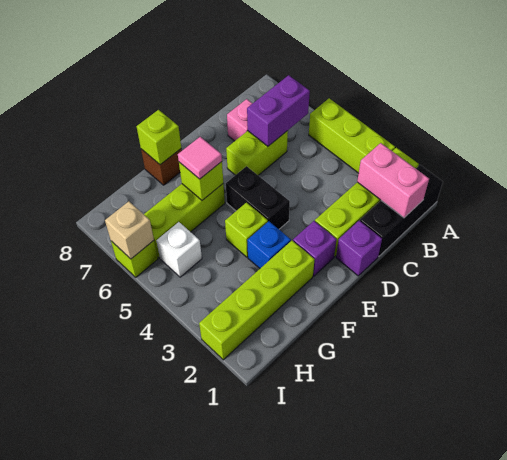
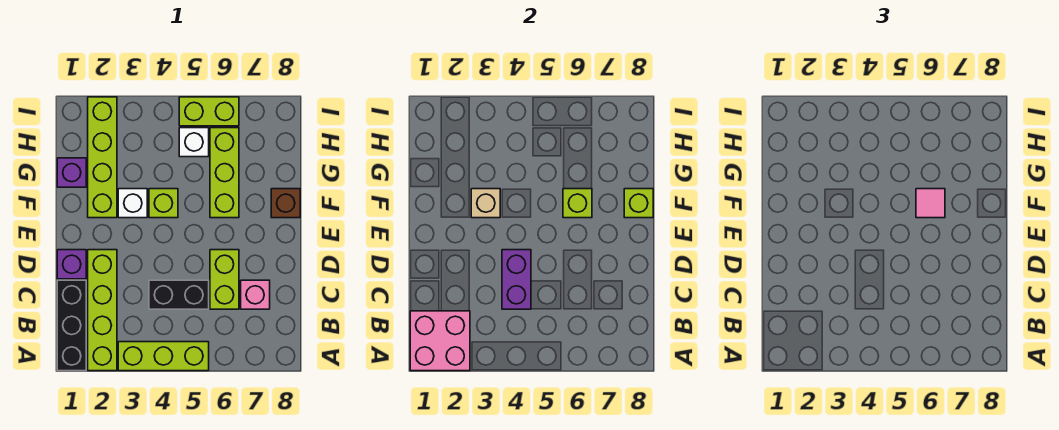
pink 1x2 brick [357,143,429,218] -> pink 2x2 brick [410,311,470,371]
purple 1x2 brick [247,75,310,146] -> purple 1x2 brick moved to [502,250,531,309]
purple 1x1 brick [293,221,336,276] -> purple 1x1 brick moved to [57,158,86,187]
black 1x2 brick [226,166,290,229] -> black 1x2 brick moved to [149,280,209,309]
blue 1x1 brick [247,221,291,268] -> white 1x1 brick [118,189,147,218]
lime 1x1 brick [111,241,158,277] -> lime 1x2 brick [179,97,239,126]
tan 1x1 brick [105,201,154,259] -> tan 1x1 brick moved to [471,189,500,218]

